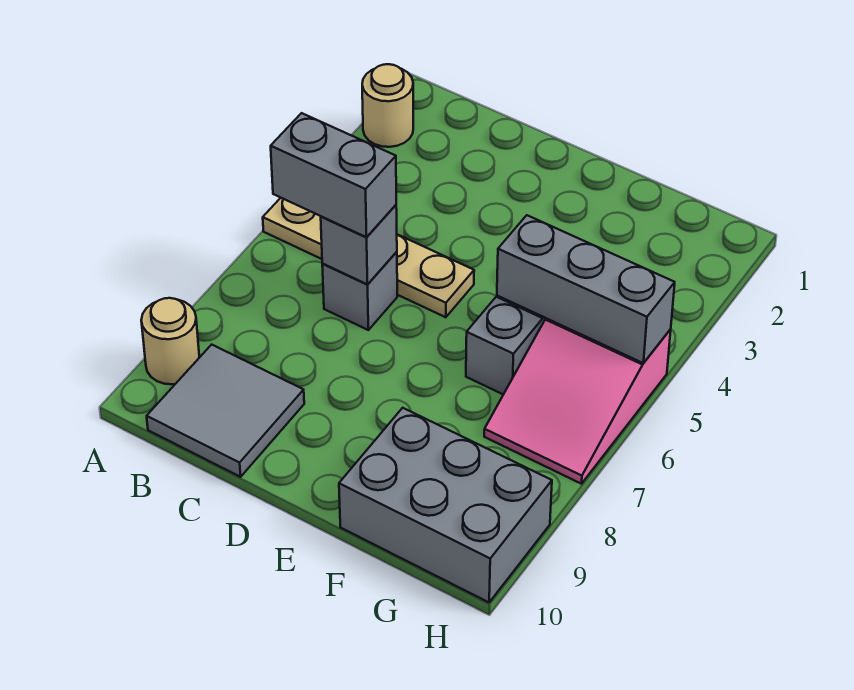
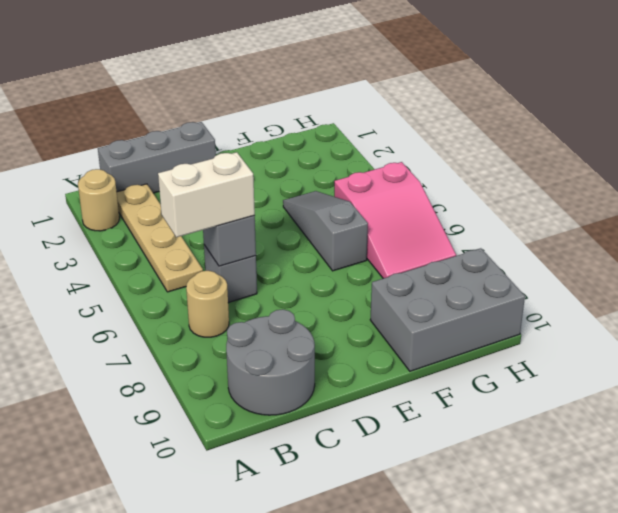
tan 1x4 plate [263,198,474,317] -> tan 1x4 plate turned to [117,184,203,292]
tan 1x1 round brick [141,298,199,384] -> tan 1x1 round brick moved to [186,271,229,337]
grey 1x2 brick [271,113,396,237] -> white 1x2 brick [158,152,255,237]
grey 2x2 tile [147,345,304,477] -> grey 2x2 round brick [226,309,315,415]
grey 1x3 brick [497,215,675,363] -> grey 1x3 brick moved to [98,122,216,193]

